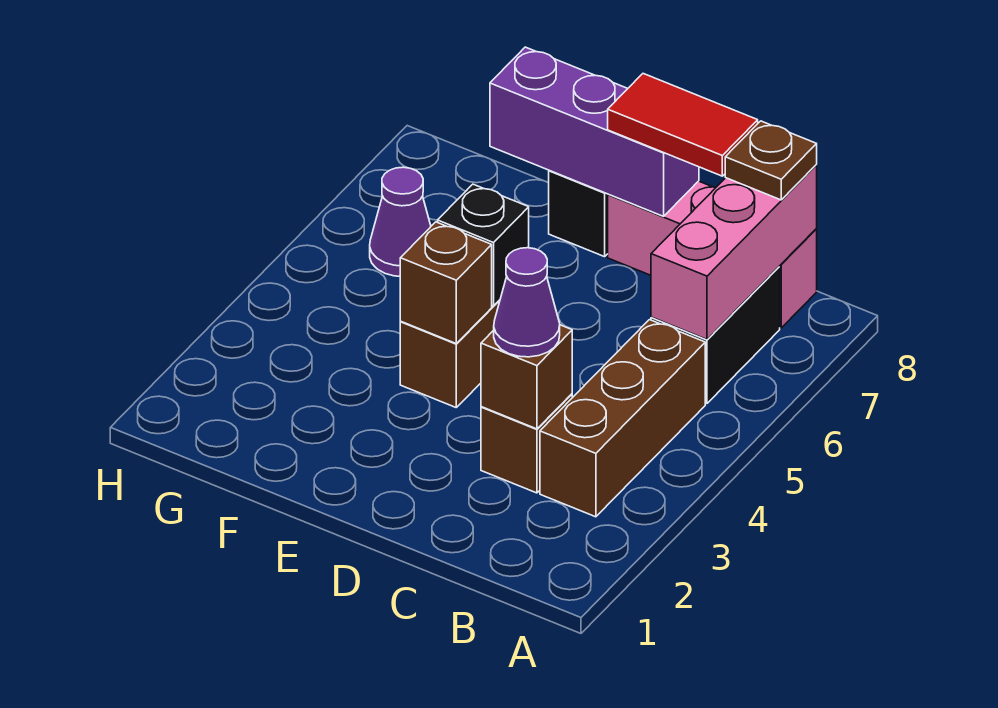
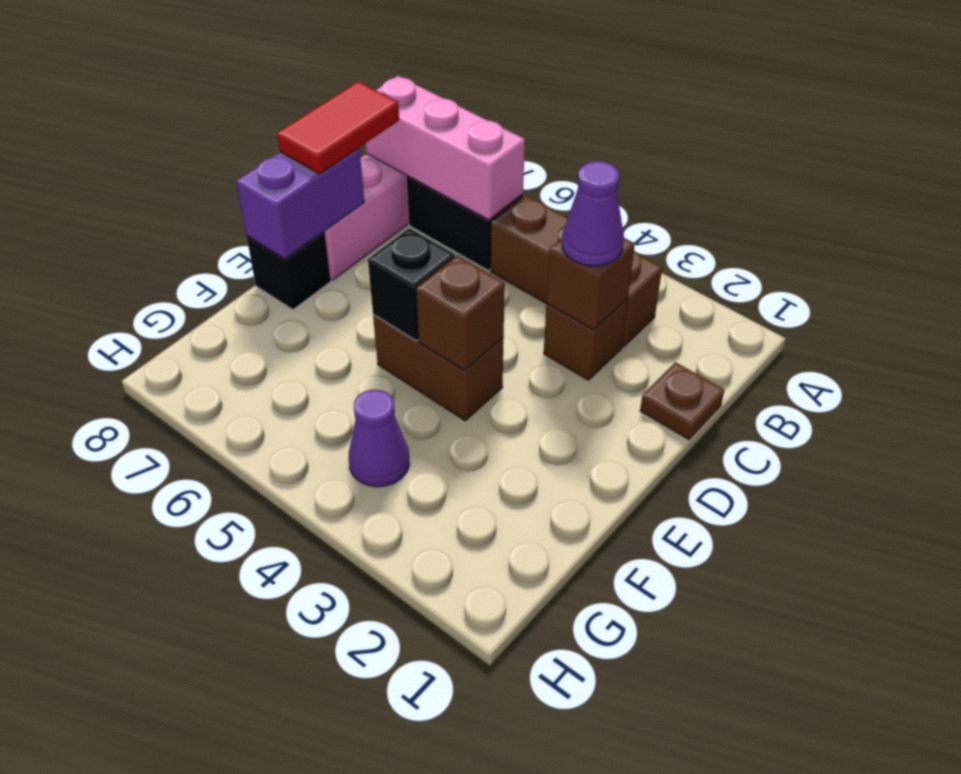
brown 1x1 plate [725,121,817,200] -> brown 1x1 plate moved to [640,362,724,440]
purple 1x3 brick [490,47,699,216] -> purple 1x2 brick [236,148,364,259]
purple 1x1 cone [370,167,431,276] -> purple 1x1 cone moved to [349,389,410,487]

